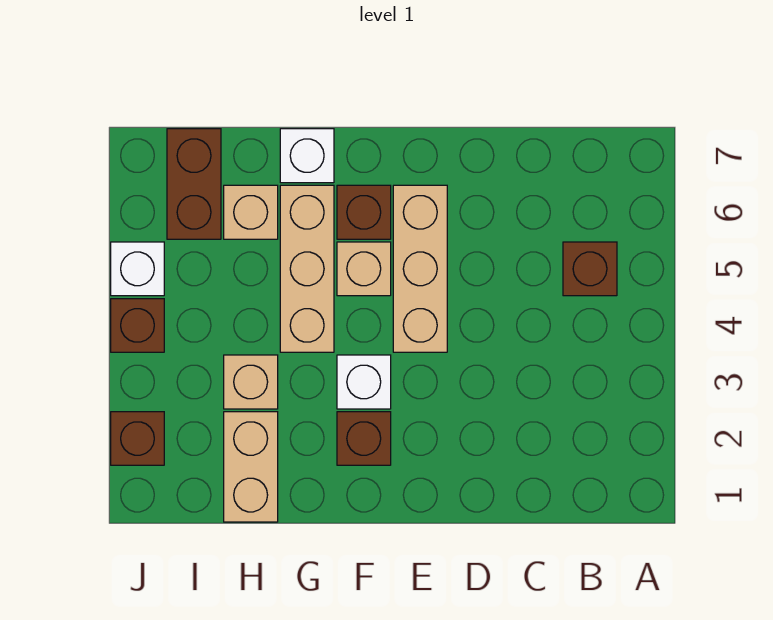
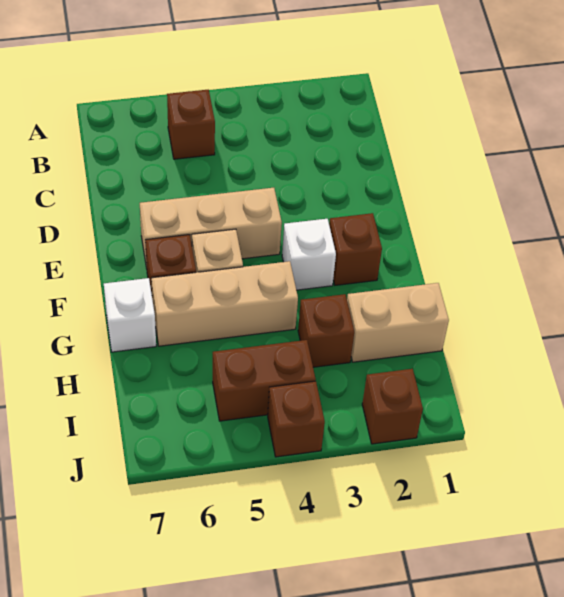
tan 1x1 brick [224,355,278,409] -> brown 1x1 brick [298,294,354,367]
tan 1x1 brick [224,185,278,239] -> none
brown 1x2 brick [167,129,221,239] -> brown 1x2 brick moved to [213,340,316,421]
white 1x1 brick [111,242,164,296] -> none

